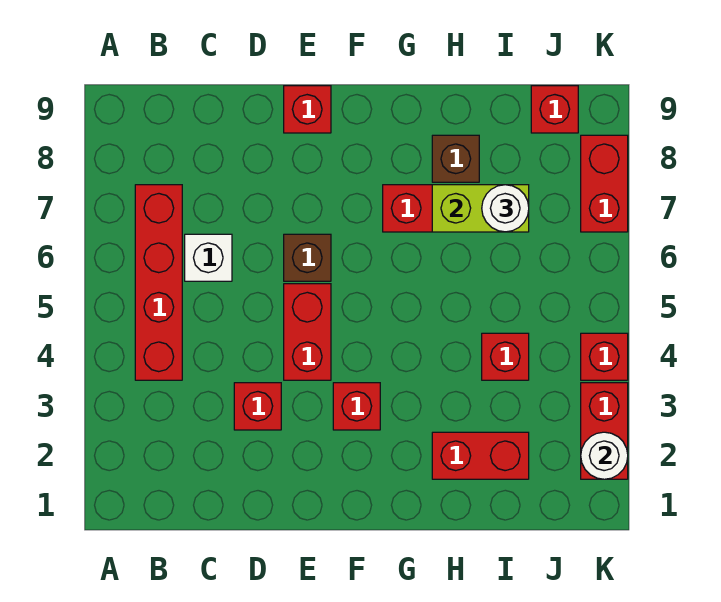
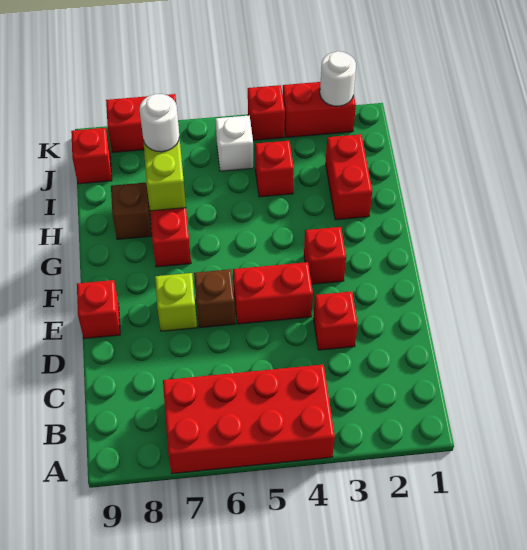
red 1x4 brick [135,185,182,380] -> red 2x4 brick [163,364,335,474]
white 1x1 brick [185,234,232,281] -> white 1x1 brick moved to [216,116,253,171]
none -> lime 1x1 brick [155,273,197,331]

